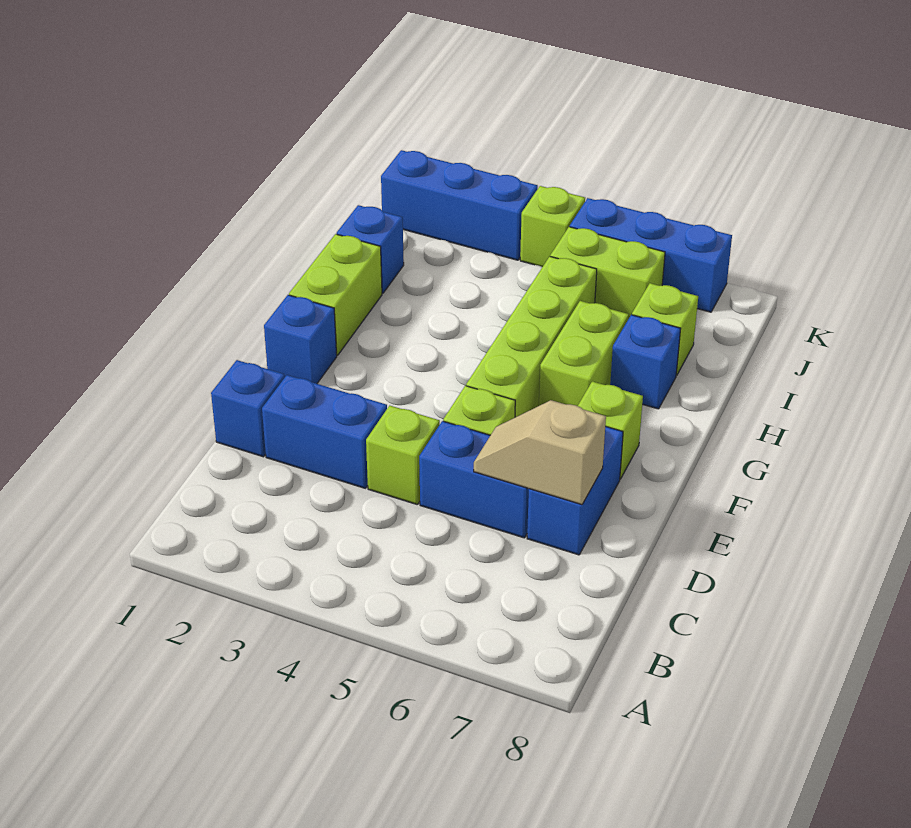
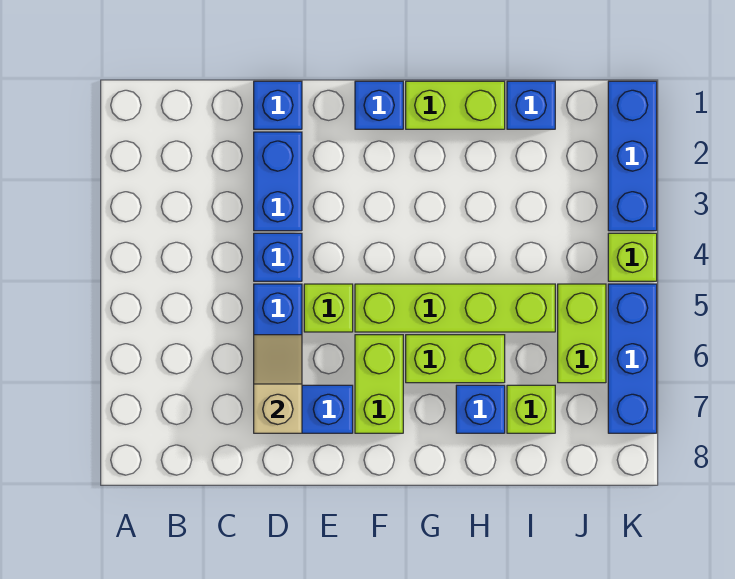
lime 1x1 brick [366,406,440,505] -> blue 1x1 brick [254,233,302,281]
lime 1x1 brick [578,381,643,479] -> lime 1x2 brick [355,335,403,433]

